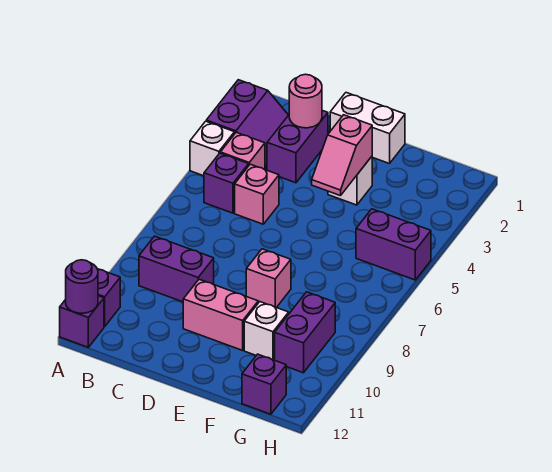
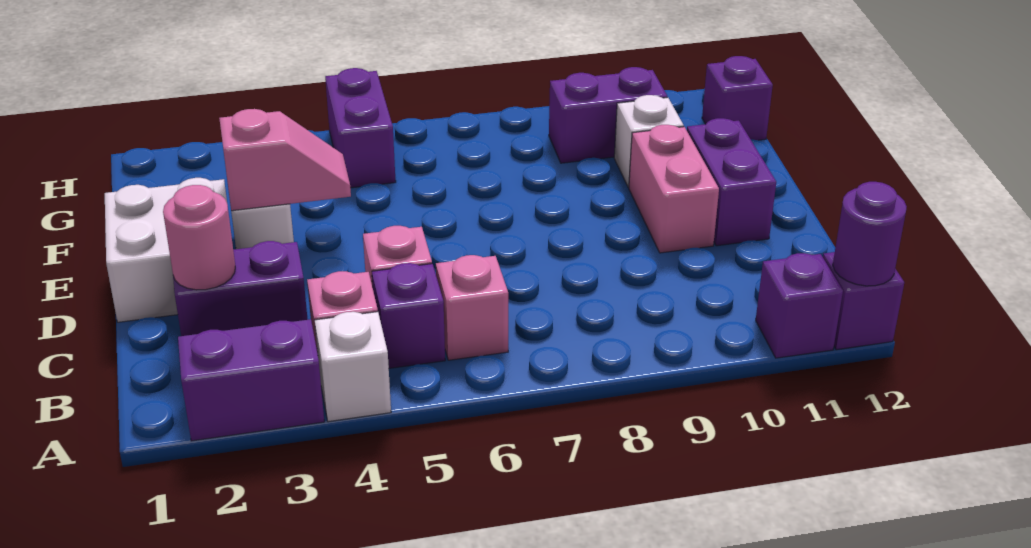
purple 1x2 brick [139,236,214,302] -> purple 1x2 brick moved to [687,118,776,246]
white 1x2 brick [330,93,405,164] -> white 2x2 brick [105,178,227,322]
pink 1x1 brick [246,249,291,308] -> pink 1x1 brick moved to [436,255,508,360]

